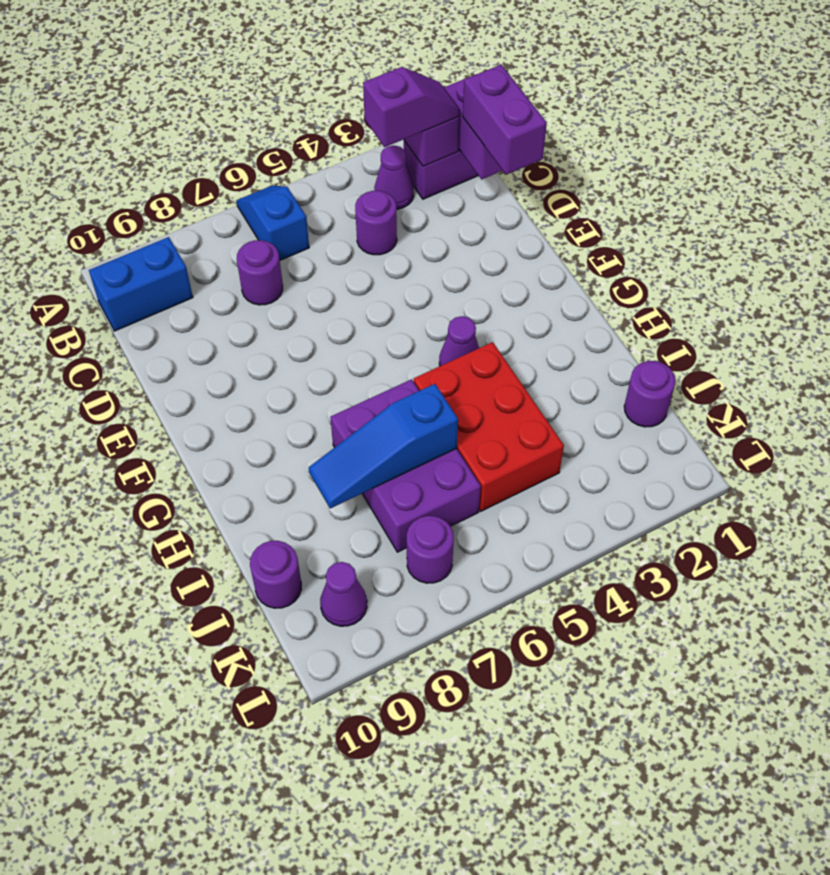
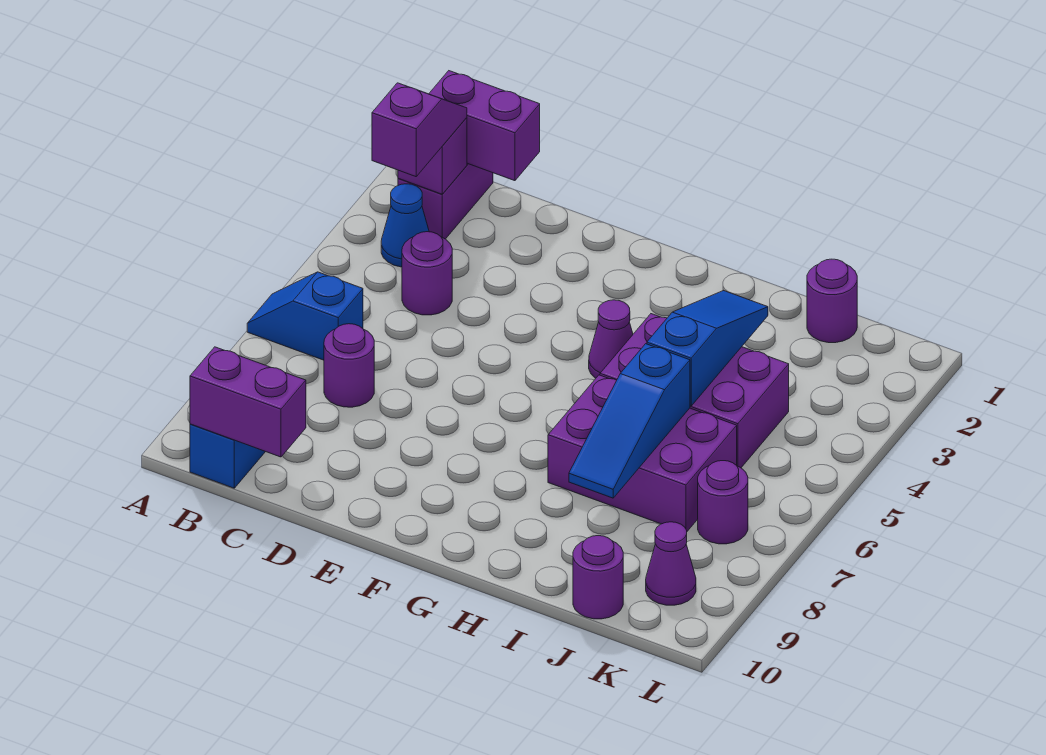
purple 1x1 cone [374,145,414,209] -> blue 1x1 cone [381,184,429,267]
purple 1x2 brick [463,65,547,175] -> purple 1x2 brick moved to [190,347,306,457]
red 2x3 brick [414,342,564,511] -> purple 2x3 brick [600,314,789,468]
none -> blue 1x3 slope [647,291,768,406]

